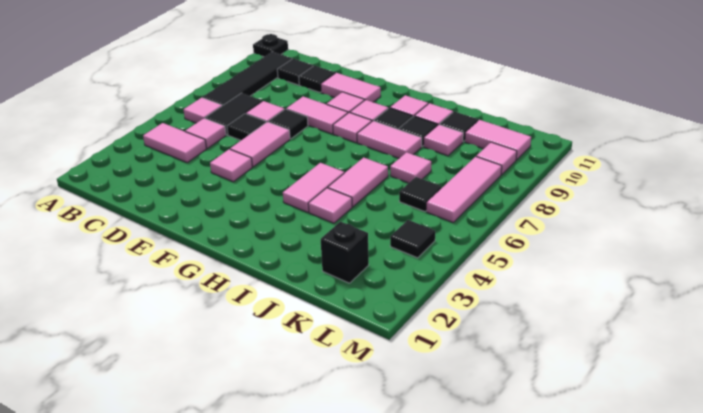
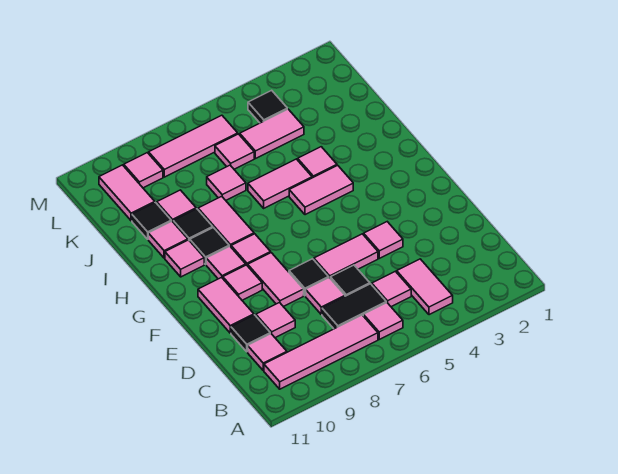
black 1x1 plate [253,34,288,57] -> none
black 1x4 tile [203,52,292,106] -> pink 1x4 tile [264,315,378,389]
black 1x1 tile [277,59,313,85] -> pink 1x1 tile [248,334,287,370]
none -> pink 1x1 tile [256,303,295,338]
black 1x1 brick [321,222,369,283] -> none
none -> pink 1x2 tile [240,109,304,159]
black 1x1 tile [399,177,442,212] -> pink 1x1 tile [215,134,254,169]

